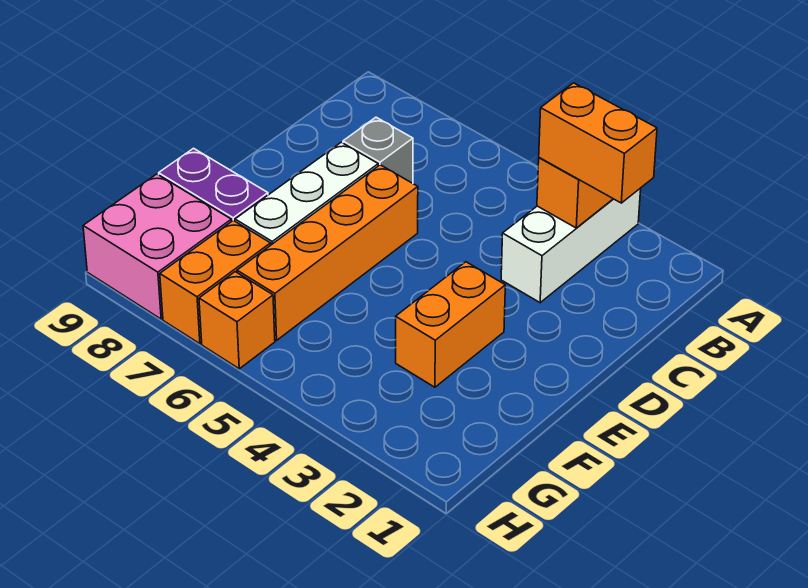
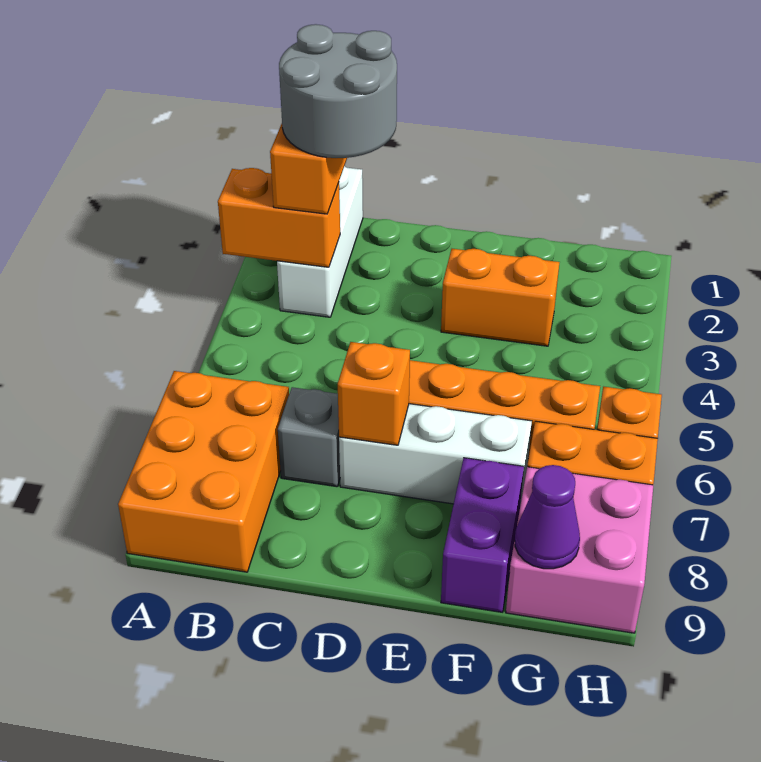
white 1x3 brick [501,188,641,303] -> white 1x3 brick turned to [277,166,363,317]
none -> orange 2x3 brick [118,371,289,572]
none -> grey 2x2 round brick [279,24,397,158]
none -> orange 1x1 brick [338,342,410,445]
none -> purple 1x1 cone [515,465,580,569]

